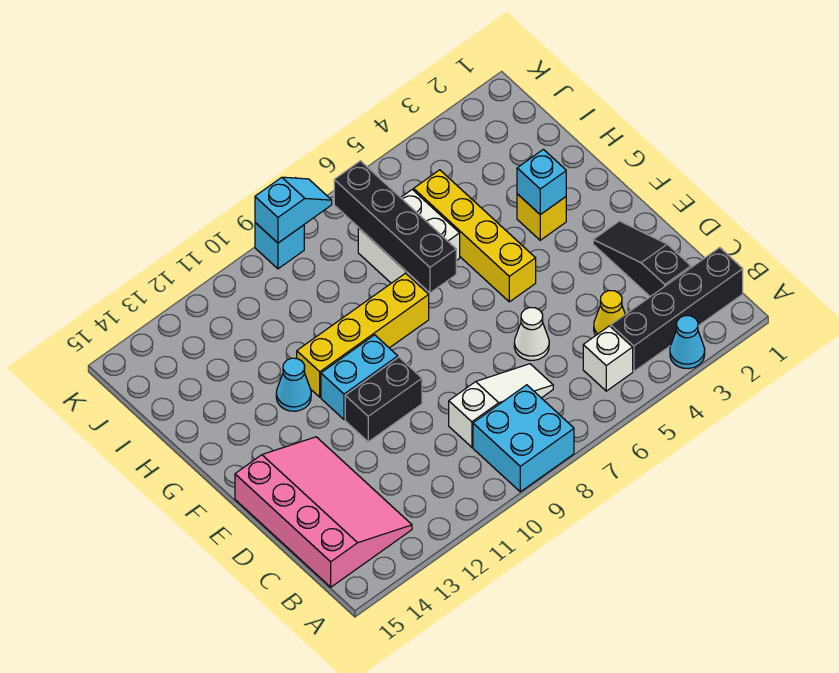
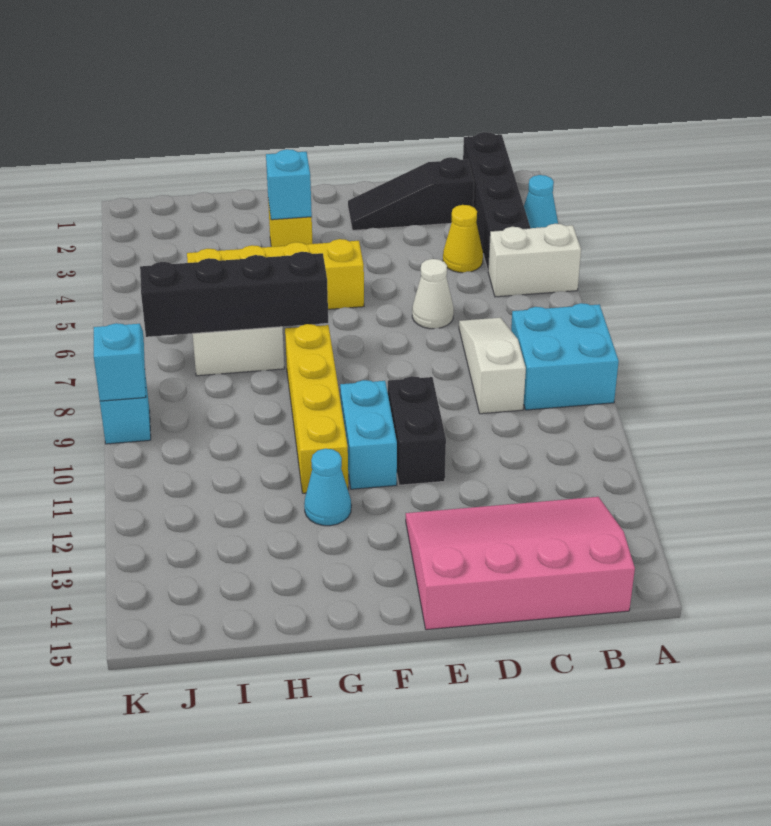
white 1x1 brick [583,326,633,391] -> white 1x2 brick [488,224,581,297]

